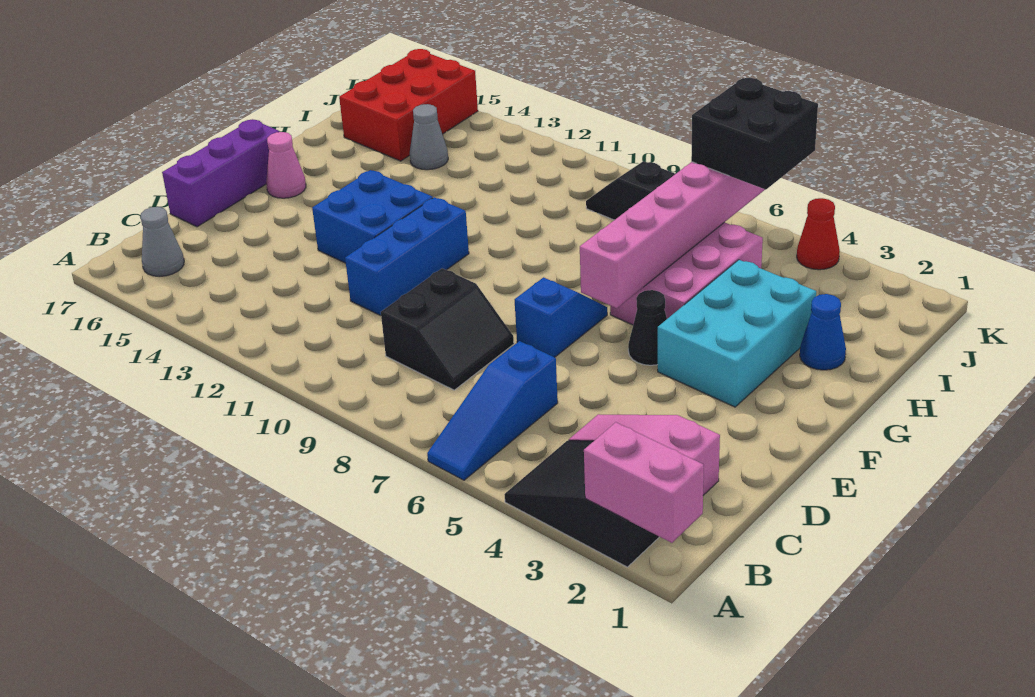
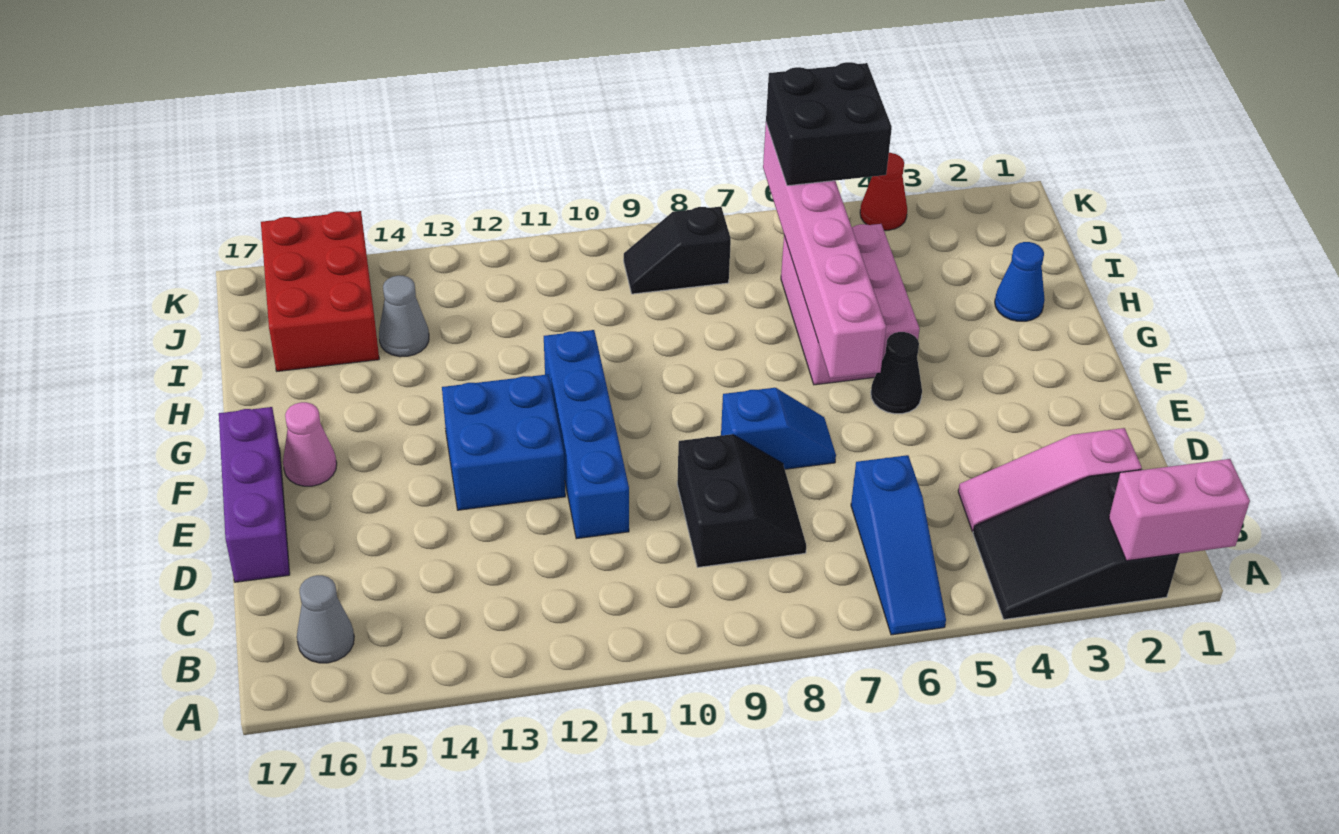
blue 1x3 brick [345,197,469,316] -> blue 1x4 brick [544,330,629,539]
blue 1x2 slope [515,277,607,357] -> blue 1x2 slope turned to [721,388,836,469]
cyan 2x3 brick [658,260,816,407] -> none

